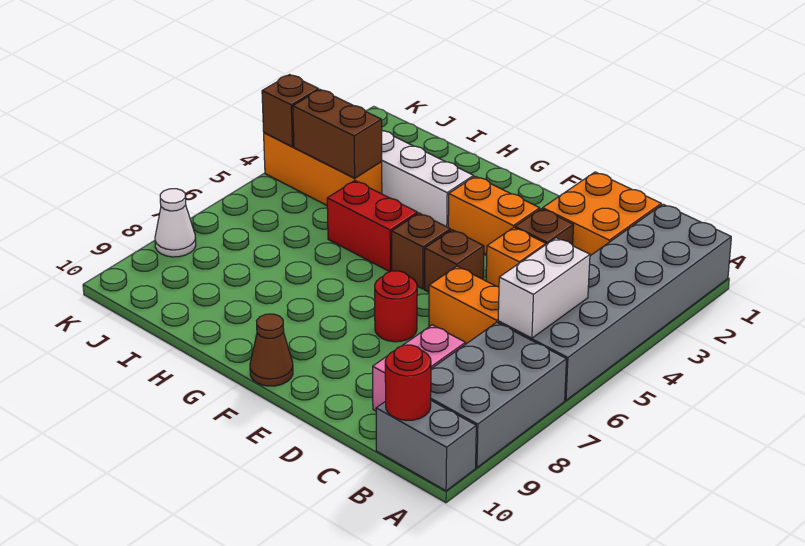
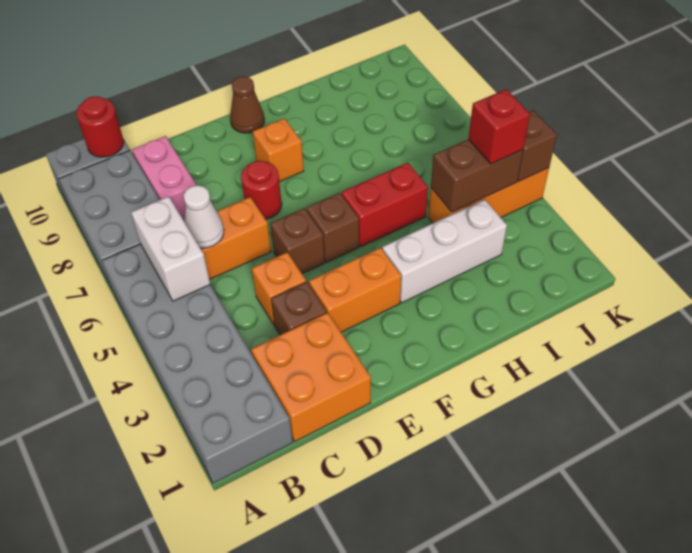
none -> orange 1x1 brick [253,118,304,182]
none -> red 1x1 brick [468,89,530,164]
white 1x1 cone [155,189,196,257] -> white 1x1 cone moved to [184,185,224,248]

